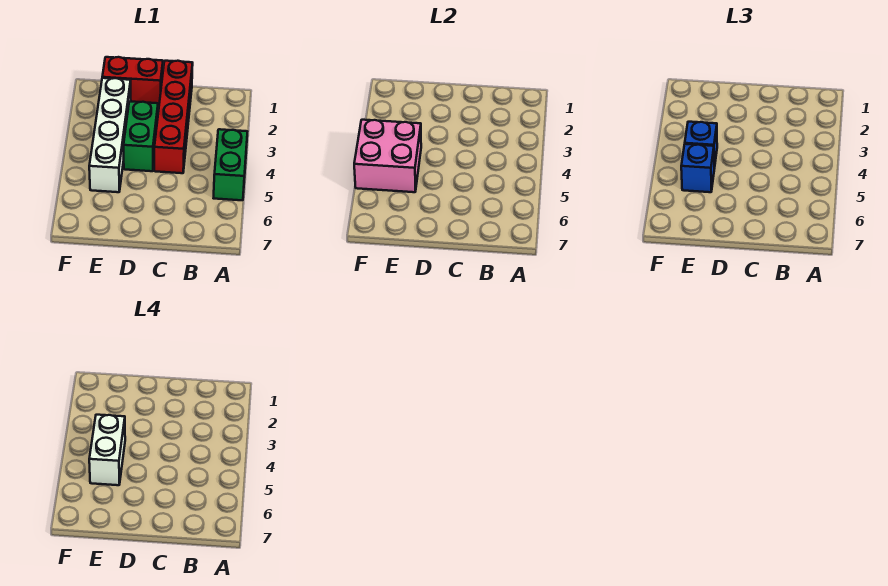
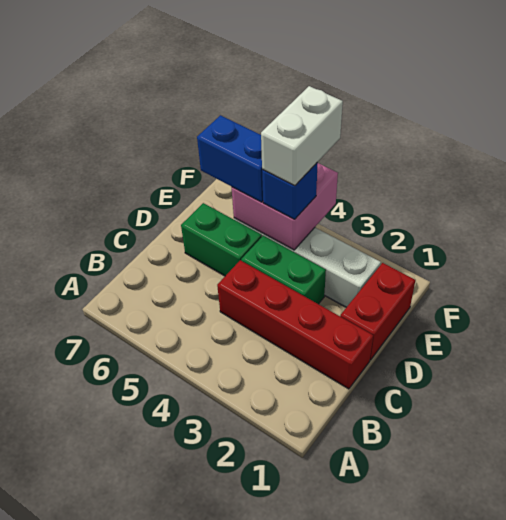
green 1x2 brick [214,129,247,200] -> green 1x2 brick moved to [181,203,262,276]
white 1x2 brick [89,415,125,485] -> white 1x2 brick turned to [261,86,343,186]
blue 1x1 brick [681,144,714,192] -> blue 1x2 brick [197,115,263,202]

